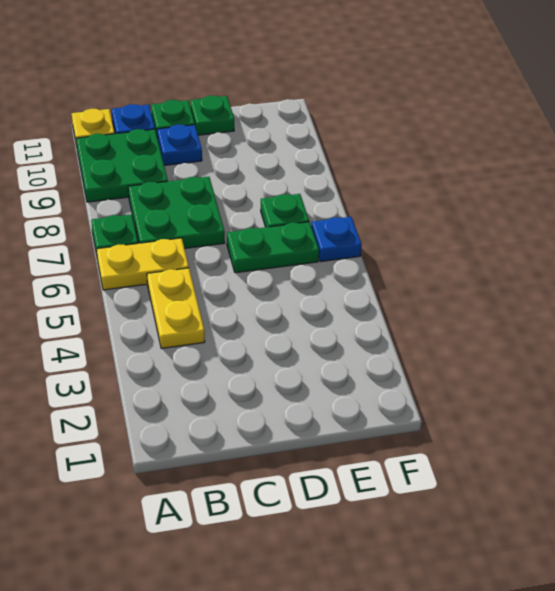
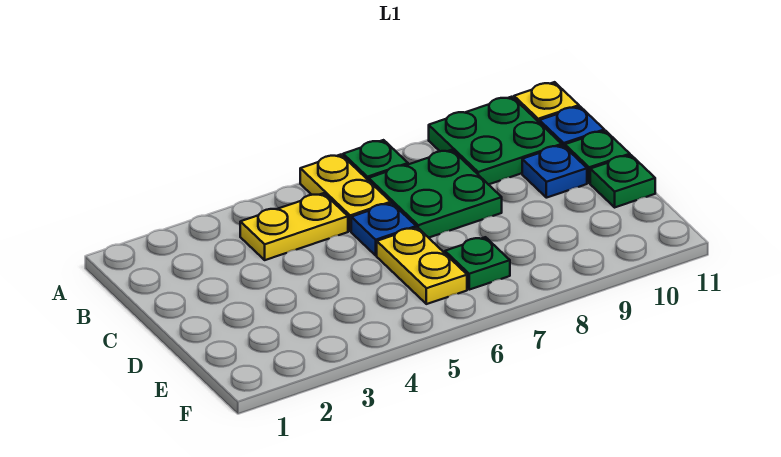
green 1x2 plate [227,222,319,273] -> yellow 1x2 plate [377,227,467,304]
blue 1x1 plate [311,217,362,261] -> blue 1x1 plate moved to [351,203,416,255]

